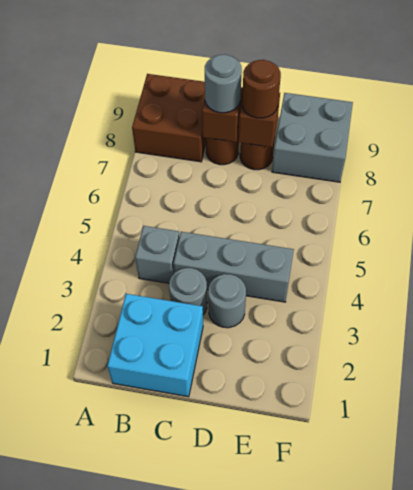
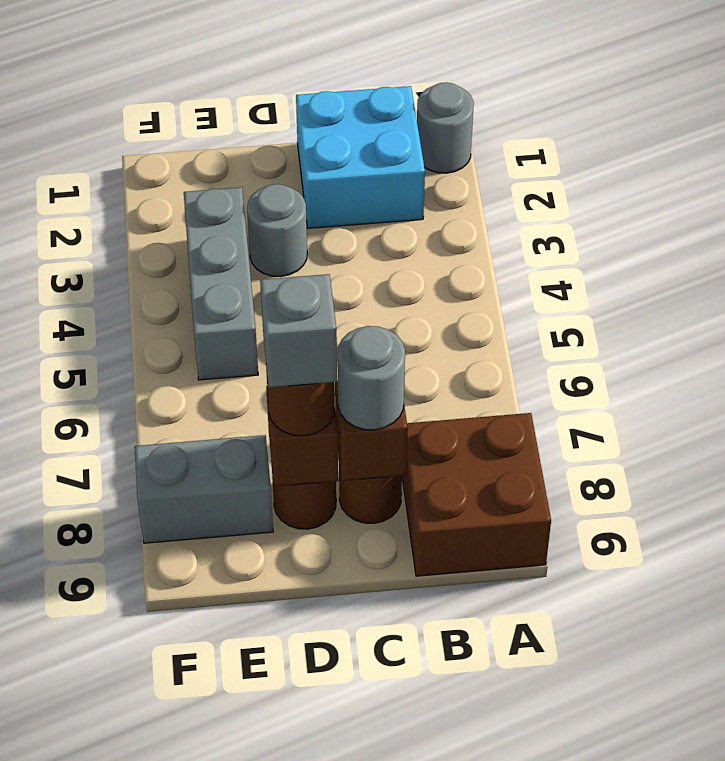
grey 1x1 brick [135,226,180,283] -> grey 1x1 brick moved to [260,274,337,388]
grey 1x1 round brick [169,268,207,315] -> grey 1x1 round brick moved to [417,82,474,173]
grey 1x3 brick [174,232,294,302] -> grey 1x3 brick turned to [184,187,258,380]
grey 2x2 brick [272,93,353,182] -> grey 1x2 brick [135,435,273,543]

